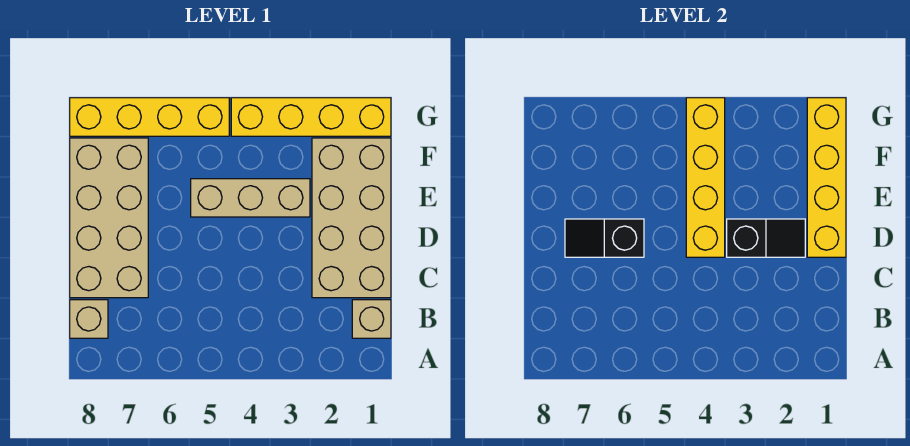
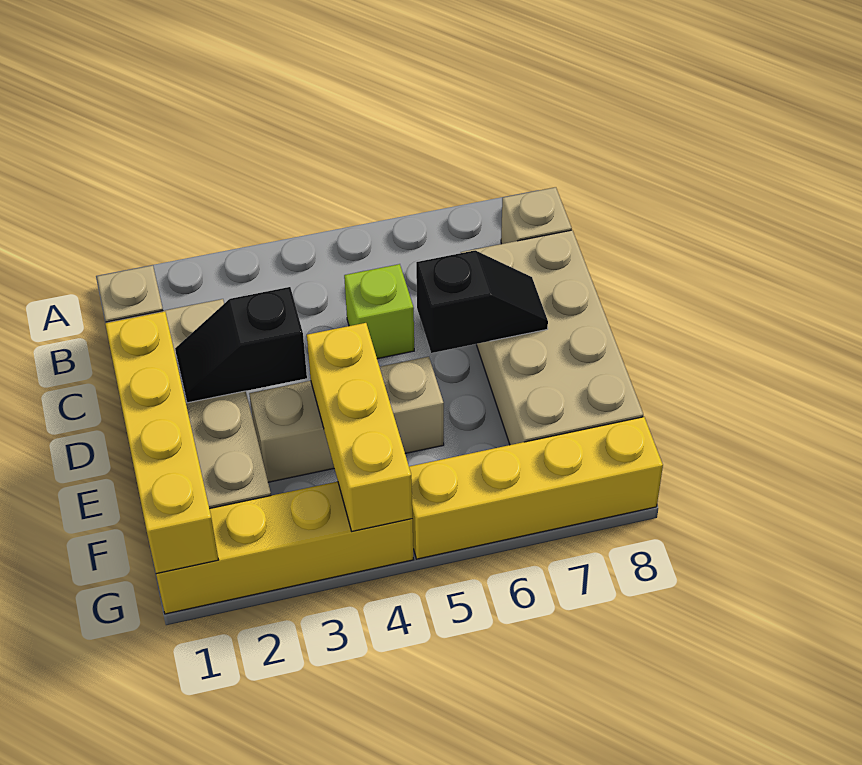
none -> lime 1x1 brick [344,264,414,359]
yellow 1x4 brick [686,98,725,257] -> yellow 1x3 brick [307,323,412,531]

